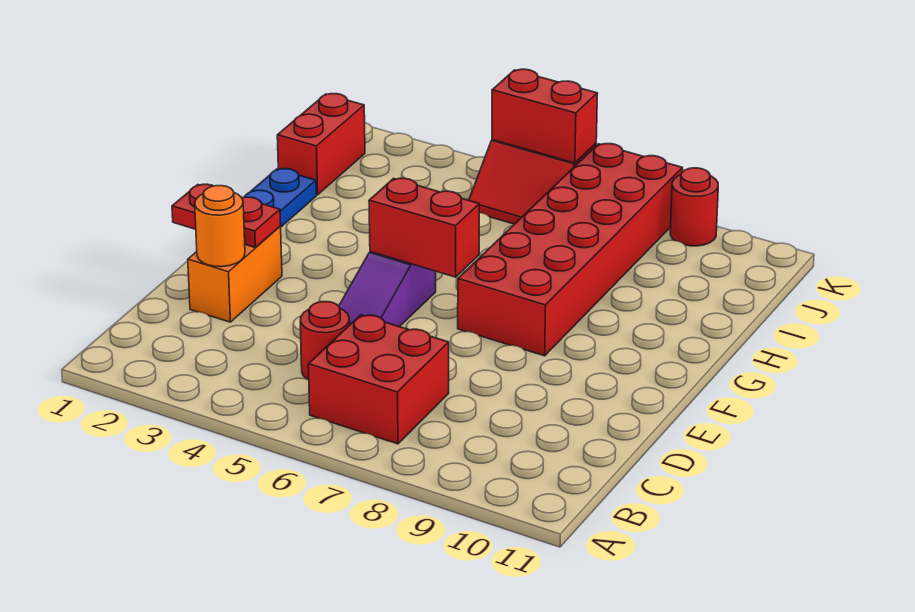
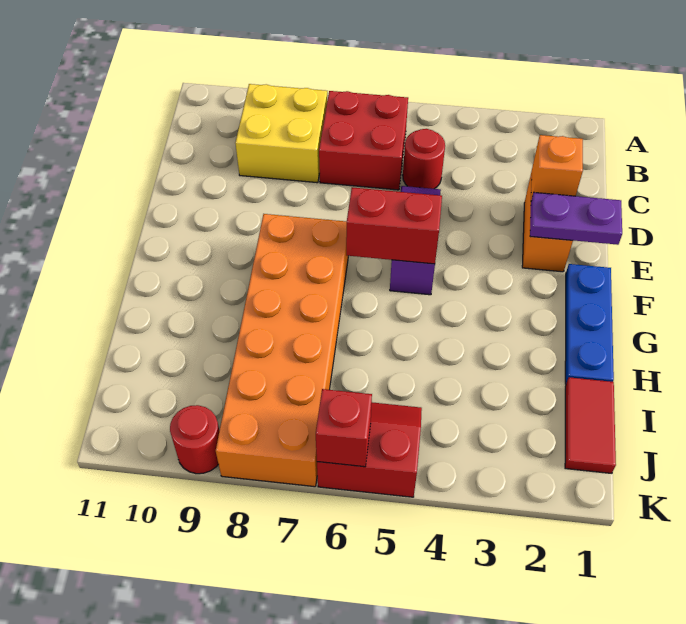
none -> yellow 2x2 brick [235,84,327,183]
orange 1x1 round brick [195,186,245,267] -> orange 1x1 brick [531,135,583,200]
red 1x2 plate [172,184,281,247] -> purple 1x2 plate [530,193,622,245]
red 2x6 brick [458,144,683,356] -> orange 2x6 brick [216,214,348,487]
red 1x2 brick [277,94,365,195] -> red 1x2 tile [565,377,616,473]
red 1x2 brick [492,69,598,163] -> red 1x1 brick [316,389,372,467]

